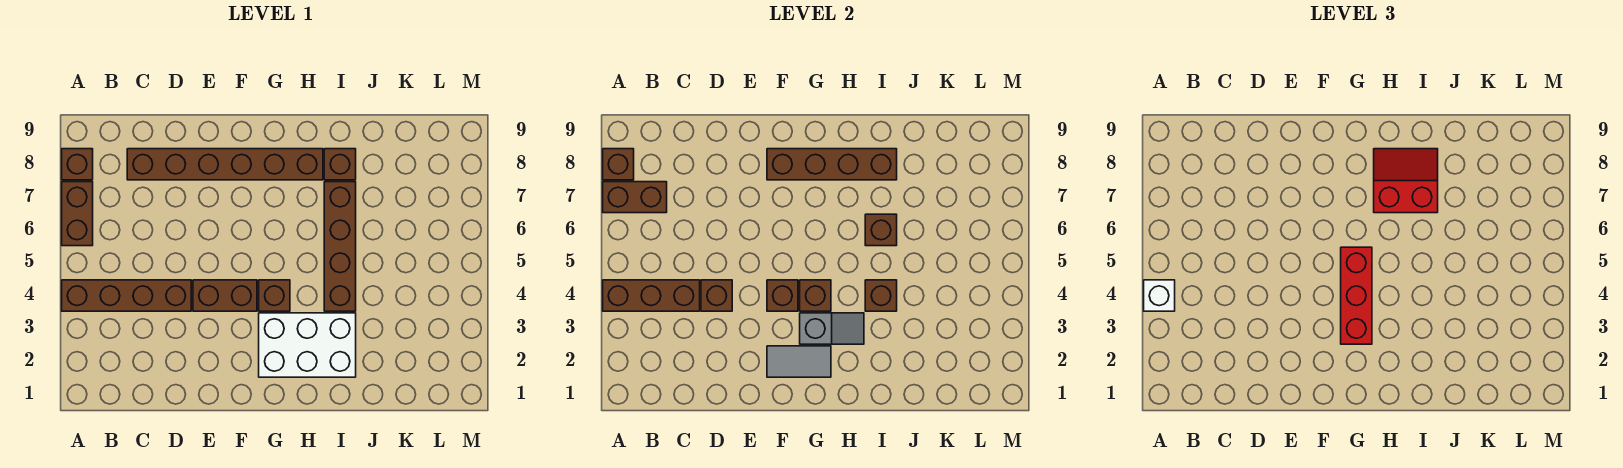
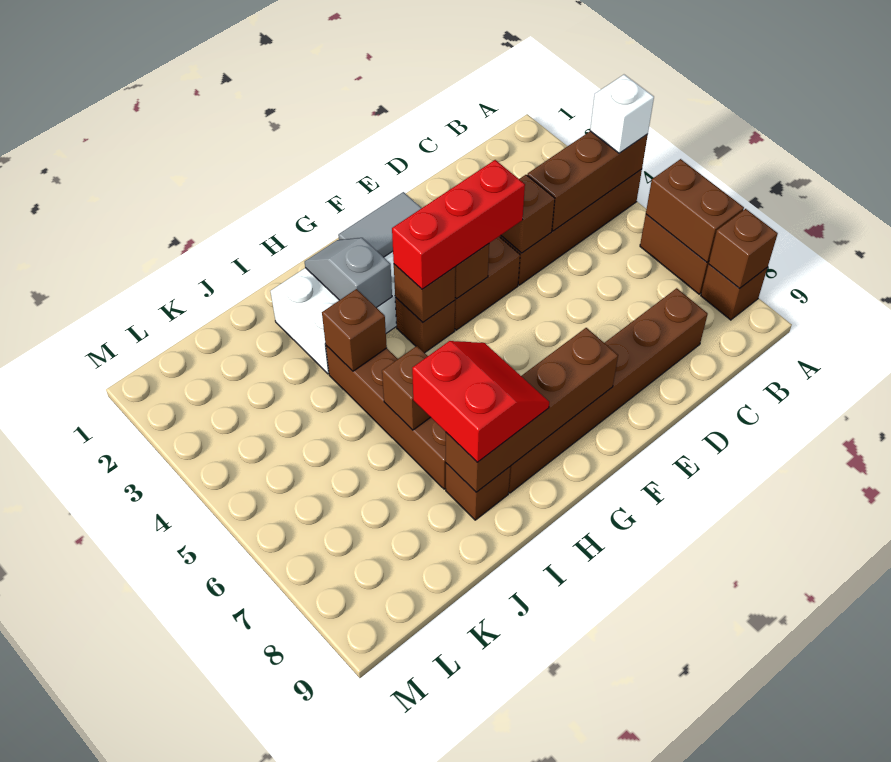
brown 1x2 brick [603,182,667,213] -> brown 1x2 brick turned to [646,159,744,262]
grey 1x2 slope [800,313,864,344] -> grey 1x2 slope turned to [305,238,392,308]
red 1x3 brick [1341,247,1372,344] -> red 1x3 brick turned to [392,160,525,289]
red 2x2 slope [1374,149,1438,213] -> red 2x2 slope turned to [412,341,549,462]

